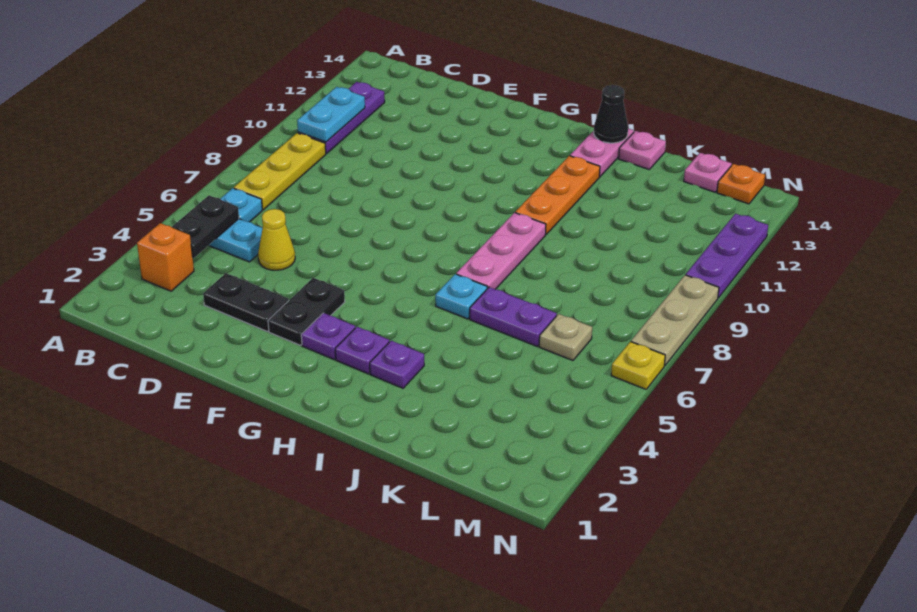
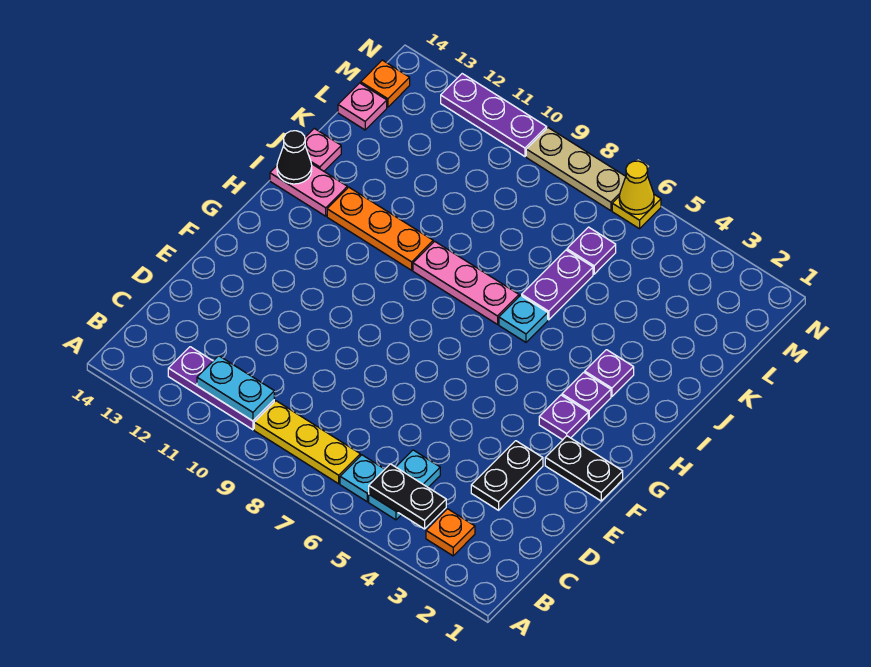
orange 1x1 brick [137,223,194,291] -> orange 1x1 plate [426,509,475,556]
yellow 1x1 cone [258,209,295,270] -> yellow 1x1 cone moved to [619,161,654,214]
black 1x2 plate [268,278,345,345] -> black 1x2 plate moved to [545,436,623,501]
tan 1x1 plate [539,314,592,360] -> purple 1x1 plate [567,227,616,274]

